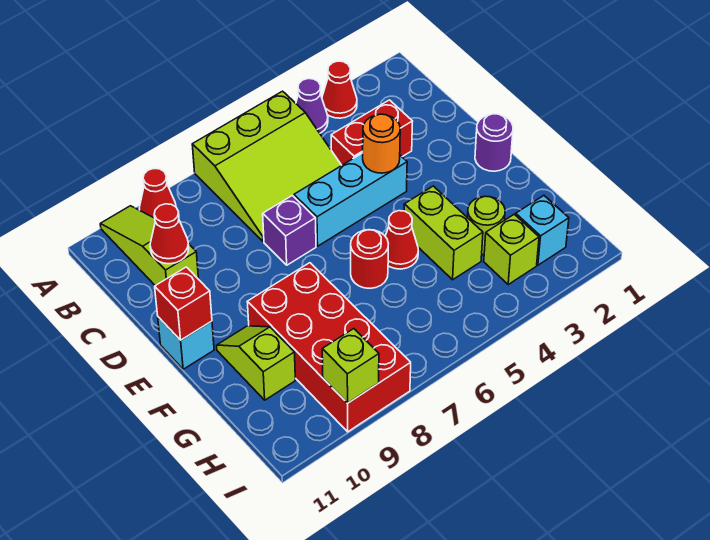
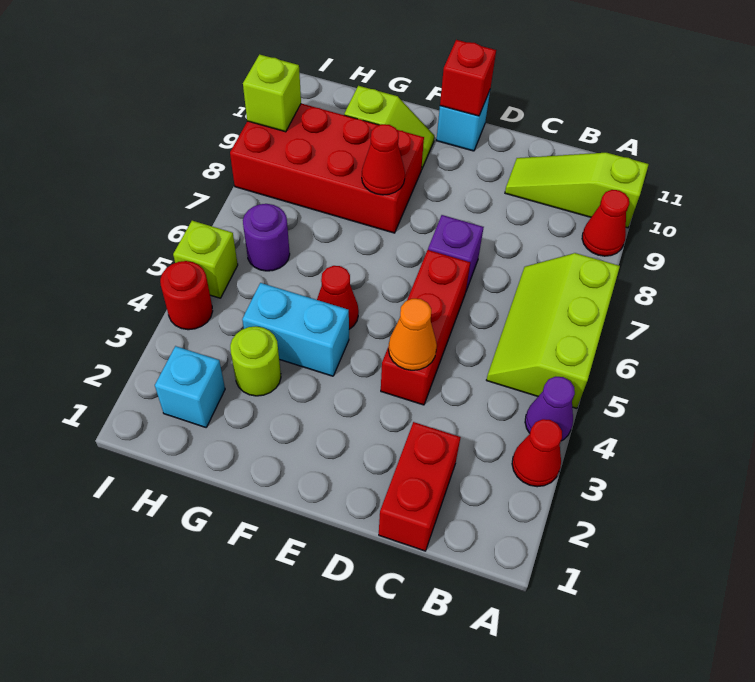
lime 3x3 slope [192,91,342,241] -> lime 2x3 slope [487,253,620,408]
lime 1x3 slope [100,206,199,286] -> lime 1x3 slope turned to [505,153,649,228]
red 1x2 brick [331,100,413,165] -> red 1x2 brick moved to [379,422,461,551]
red 1x1 cone [150,204,189,264] -> red 1x1 cone moved to [362,124,405,195]
cyan 1x3 brick [294,153,407,246] -> red 1x3 brick [381,250,470,405]
orange 1x1 round brick [363,114,400,173] -> orange 1x1 cone [389,299,437,370]
purple 1x1 round brick [475,114,513,171] -> purple 1x1 round brick moved to [243,204,290,271]
lime 1x2 brick [404,186,483,280] -> cyan 1x2 brick [242,283,349,376]
red 1x1 round brick [351,230,388,288] -> red 1x1 round brick moved to [160,261,213,330]
lime 1x1 brick [484,214,539,284] -> lime 1x1 brick moved to [173,221,238,298]

